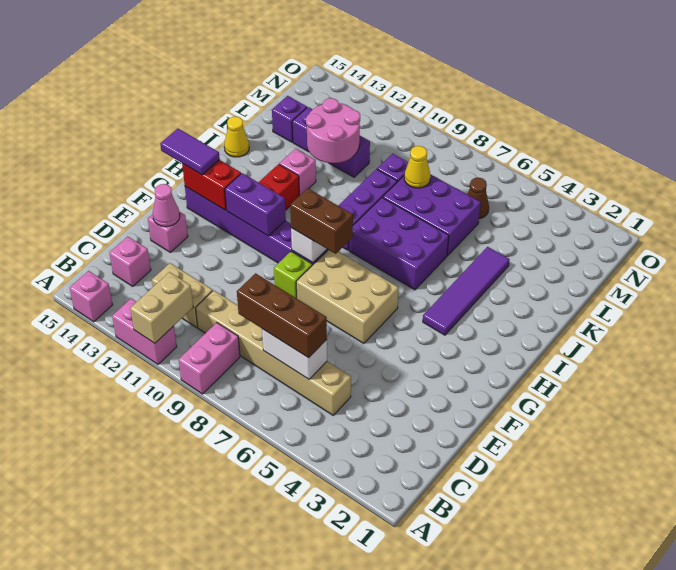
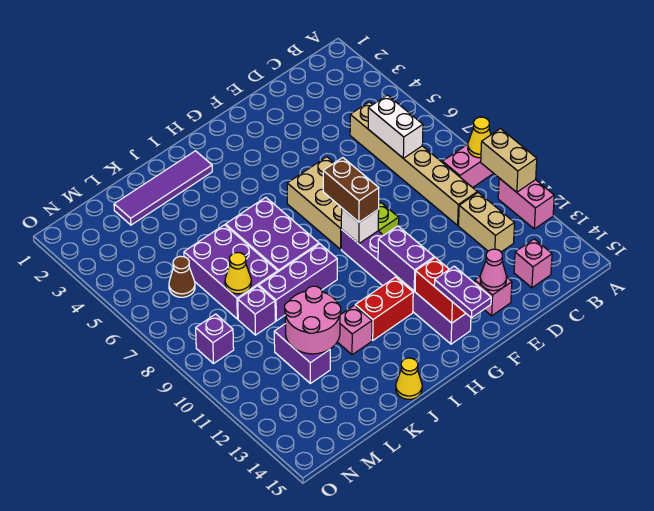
none -> yellow 1x1 cone [468,117,491,158]
tan 1x2 brick [130,272,193,343] -> tan 1x2 brick turned to [481,129,537,192]
pink 1x1 brick [70,271,112,322] -> none
brown 1x3 brick [237,273,327,358] -> none
purple 1x2 tile [160,129,220,175] -> purple 1x2 plate [434,266,491,318]
purple 1x4 tile [423,247,510,335] -> purple 1x4 tile moved to [114,151,212,225]
purple 1x3 brick [292,107,370,177] -> purple 1x2 brick [274,324,330,383]
purple 1x1 brick [272,96,307,142] -> purple 1x1 brick moved to [196,314,234,363]

